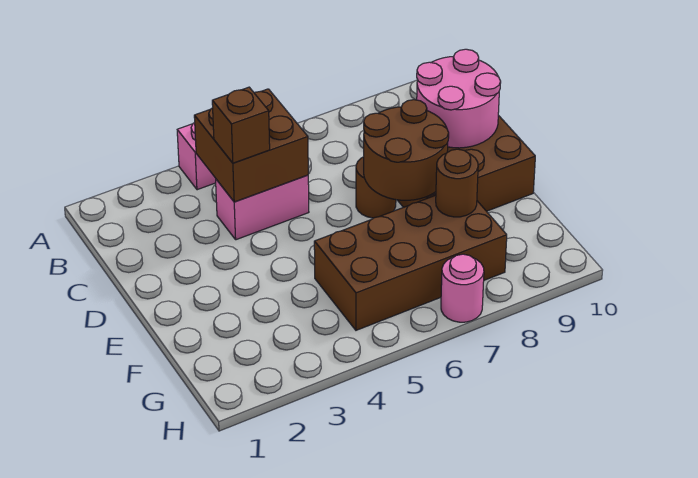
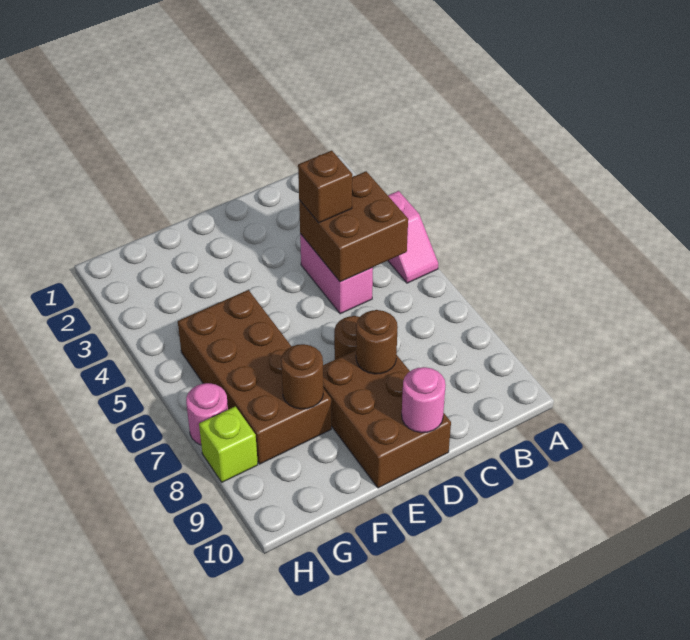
pink 2x2 round brick [417,49,501,148] -> pink 1x1 round brick [402,367,446,433]
brown 2x2 round brick [364,100,449,200] -> brown 1x1 round brick [356,310,398,374]
none -> lime 1x1 brick [199,406,258,482]

